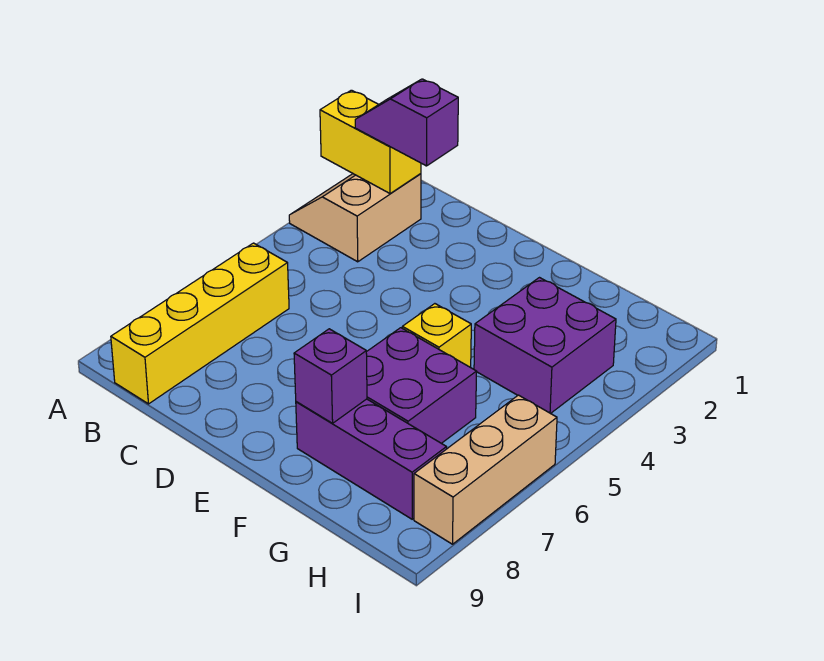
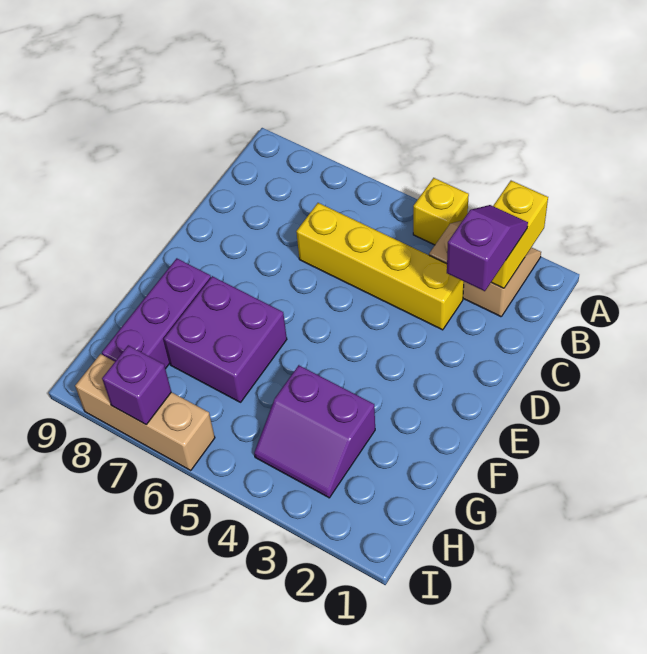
yellow 1x4 brick [111,243,289,404] -> yellow 1x4 brick moved to [296,203,464,330]
yellow 1x1 brick [402,304,471,367] -> yellow 1x1 brick moved to [413,178,469,245]
purple 1x1 brick [294,329,367,423] -> purple 1x1 brick moved to [102,345,171,424]
purple 2x2 brick [474,278,616,414] -> purple 2x2 slope [254,365,375,498]

